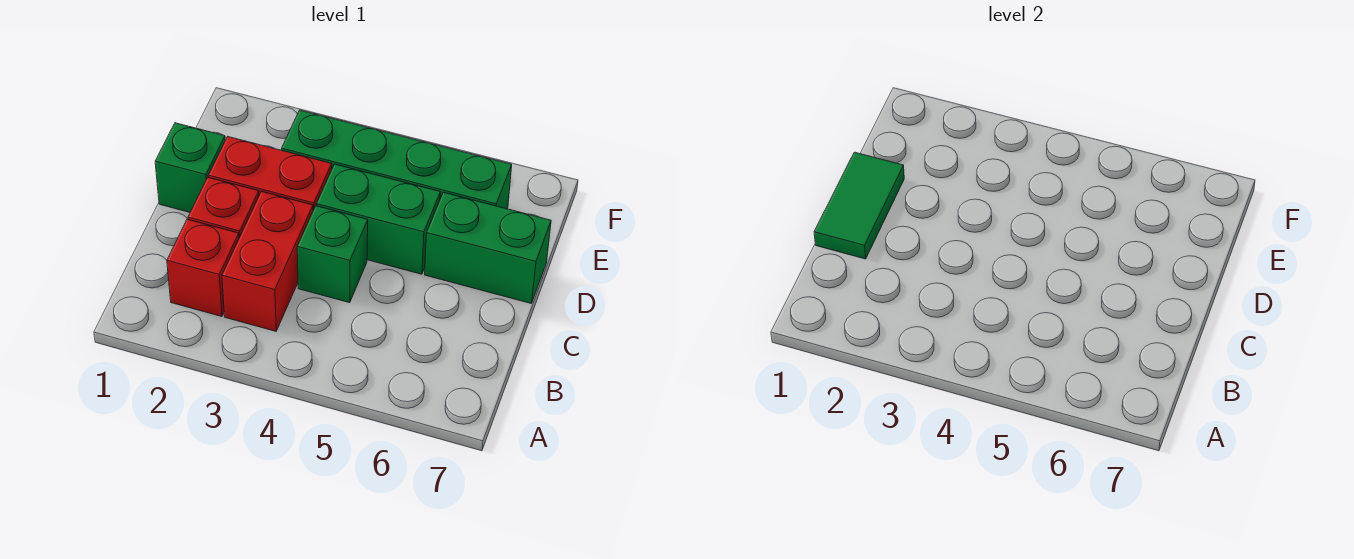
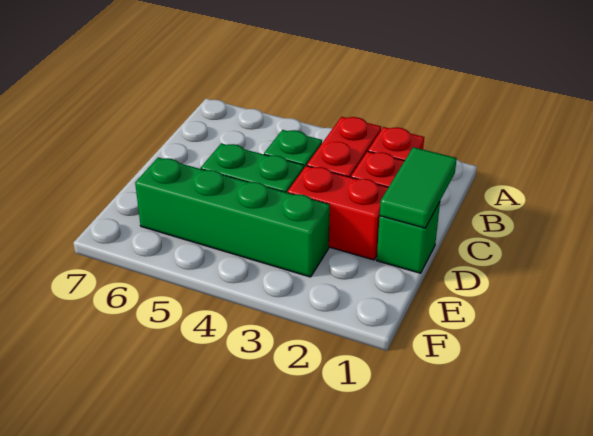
green 1x2 brick [425,192,551,303] -> none

